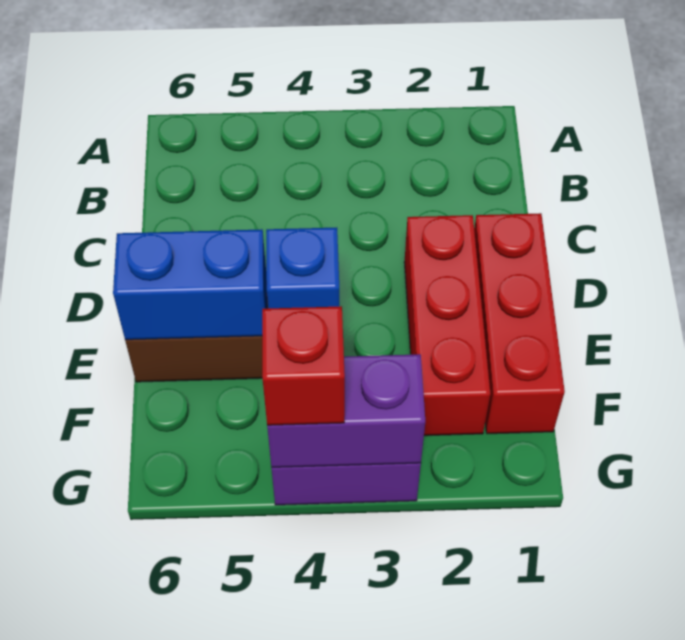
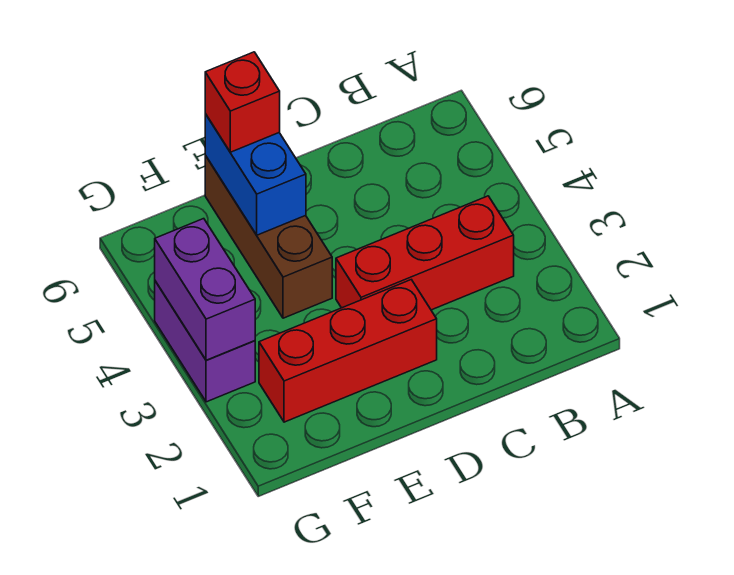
red 1x3 brick [474,213,565,434] -> red 1x3 brick moved to [336,196,514,310]
blue 1x1 brick [266,228,339,308] -> none
red 1x1 brick [262,306,345,426] -> red 1x1 brick moved to [205,52,280,152]

